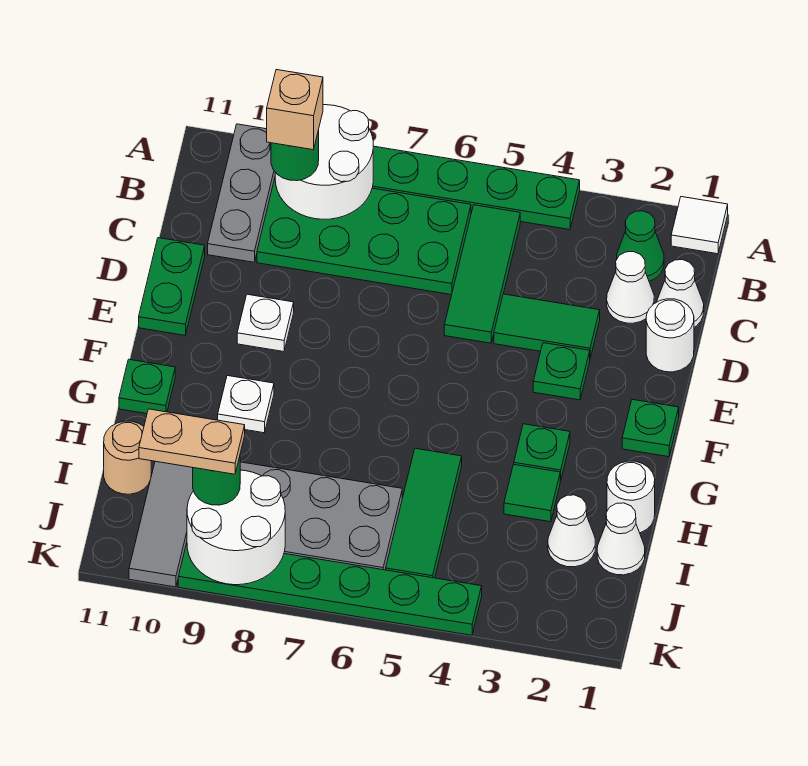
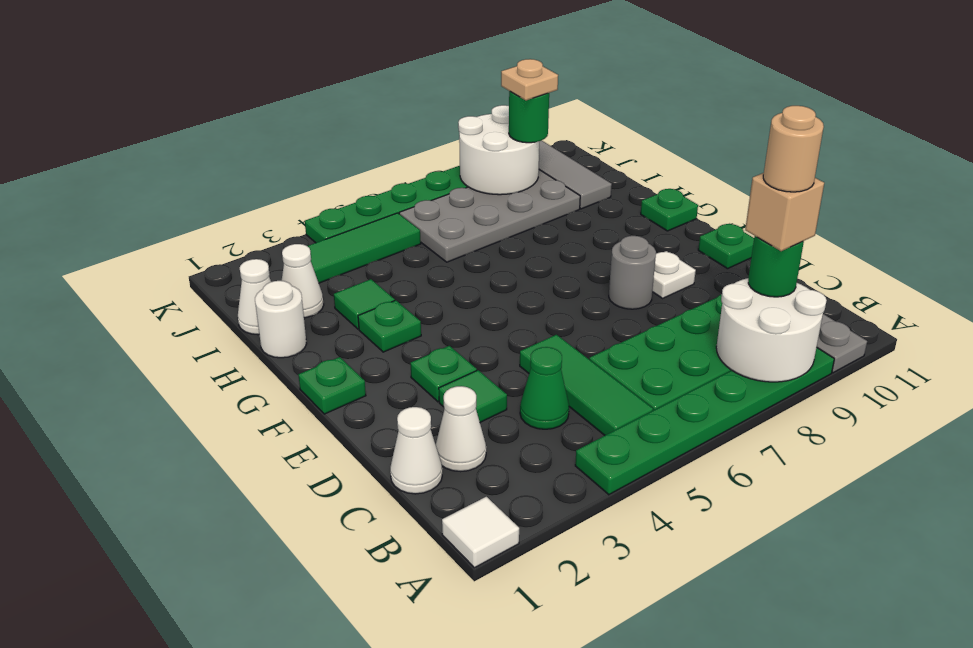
green 1x1 cone [617,211,664,281] -> green 1x1 cone moved to [520,347,569,429]
white 1x1 round brick [646,299,694,372] -> none
green 1x2 tile [494,294,600,358] -> green 1x1 tile [439,370,507,422]
green 1x2 plate [139,238,205,335] -> green 1x1 plate [698,224,754,269]
none -> grey 1x1 round brick [609,236,656,309]
white 1x1 plate [218,376,274,433] -> none
green 1x3 tile [386,448,462,578] -> green 1x3 tile turned to [308,213,421,283]
tan 1x1 round brick [104,421,151,494] -> tan 1x1 round brick moved to [763,106,824,192]
tan 1x2 plate [139,409,245,474] -> tan 1x1 plate [501,59,558,100]

